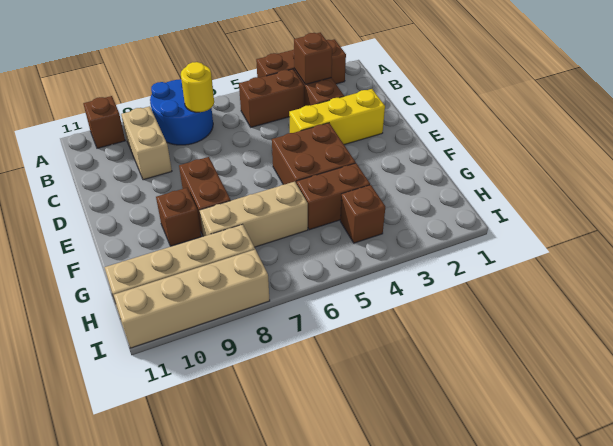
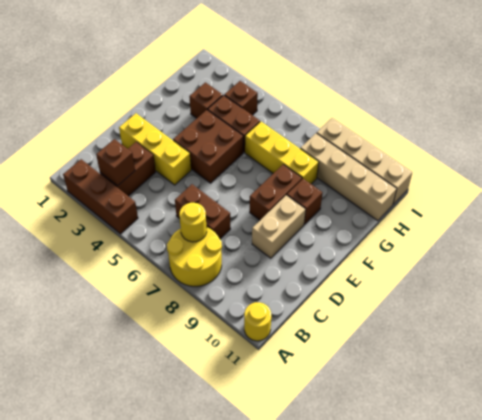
blue 2x2 round brick [150,79,213,145] -> yellow 2x2 round brick [167,227,222,286]
brown 1x1 brick [83,96,125,148] -> brown 1x1 brick moved to [189,82,223,118]
none -> yellow 1x1 round brick [244,302,271,341]
brown 1x2 brick [239,69,304,127] -> brown 1x2 brick moved to [175,184,231,239]
tan 1x2 brick [121,106,172,180] -> tan 1x2 brick moved to [252,195,306,258]
tan 1x3 brick [200,182,308,247] -> yellow 1x3 brick [245,122,319,184]

